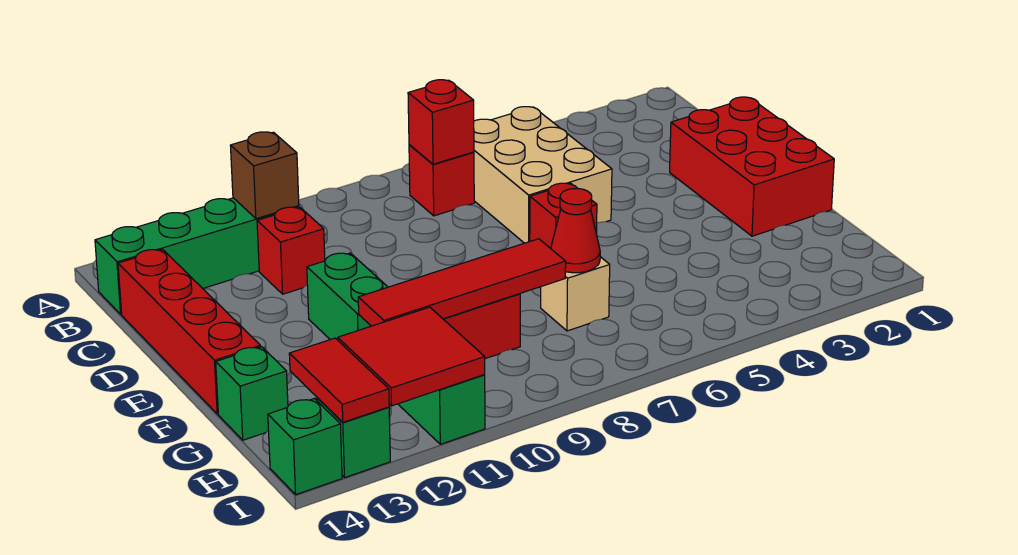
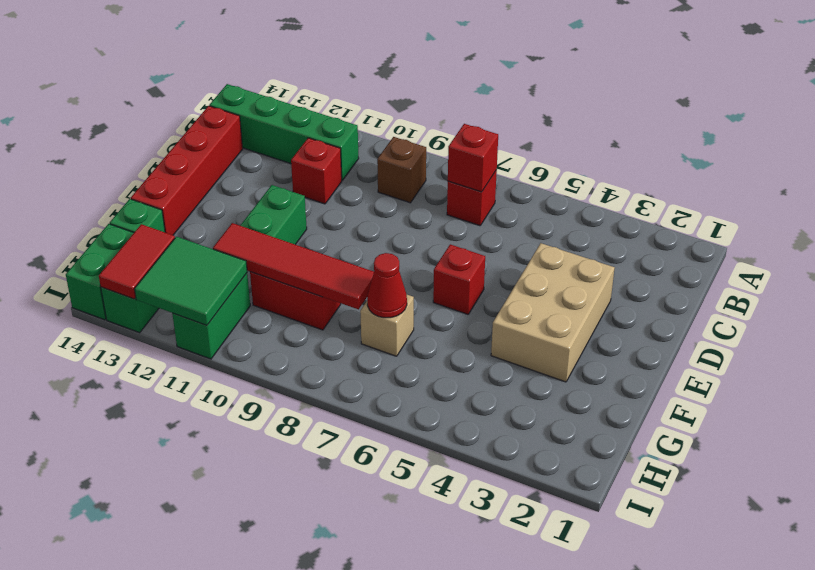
tan 2x3 brick [474,107,612,243] -> tan 2x3 brick moved to [491,243,615,382]
brown 1x1 brick [230,132,299,219] -> brown 1x1 brick moved to [377,137,426,203]
red 2x3 brick [670,97,834,236] -> none
red 2x2 tile [338,307,485,406] -> green 2x2 tile [135,237,247,325]
green 1x1 brick [268,399,342,494] -> green 1x2 brick [66,224,134,320]

